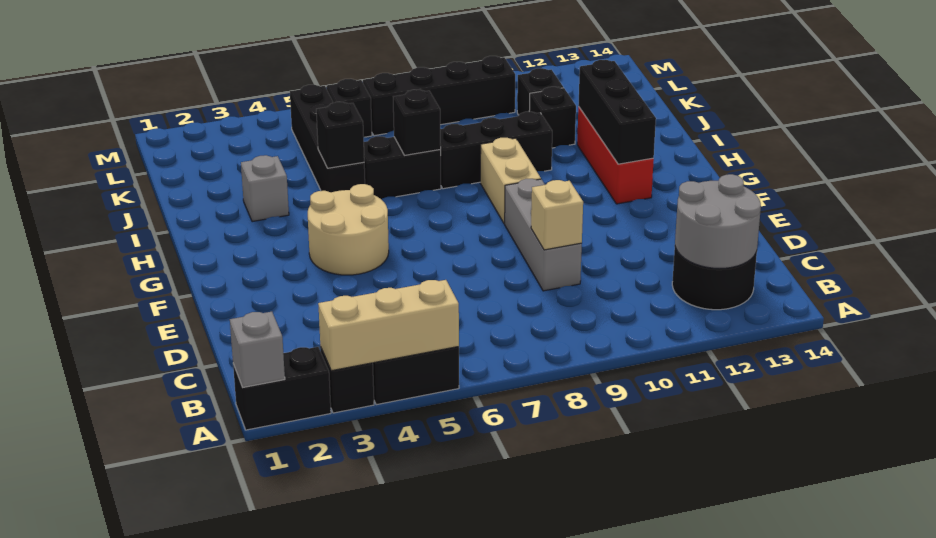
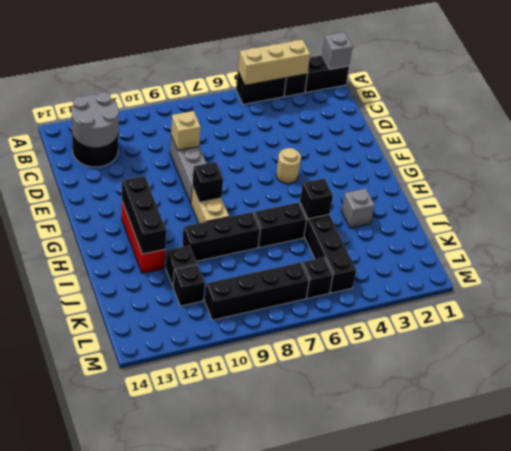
tan 2x2 round brick [308,184,389,275] -> tan 1x1 round brick [276,148,301,184]
black 1x1 brick [393,90,441,155] -> black 1x1 brick moved to [192,162,223,202]

